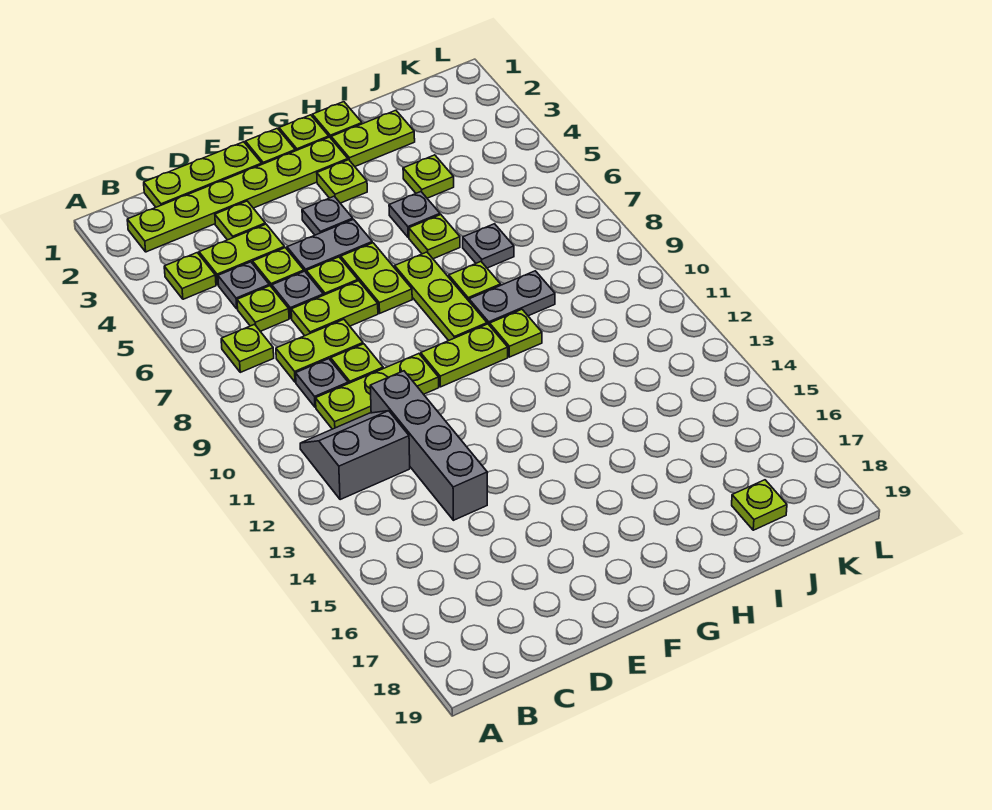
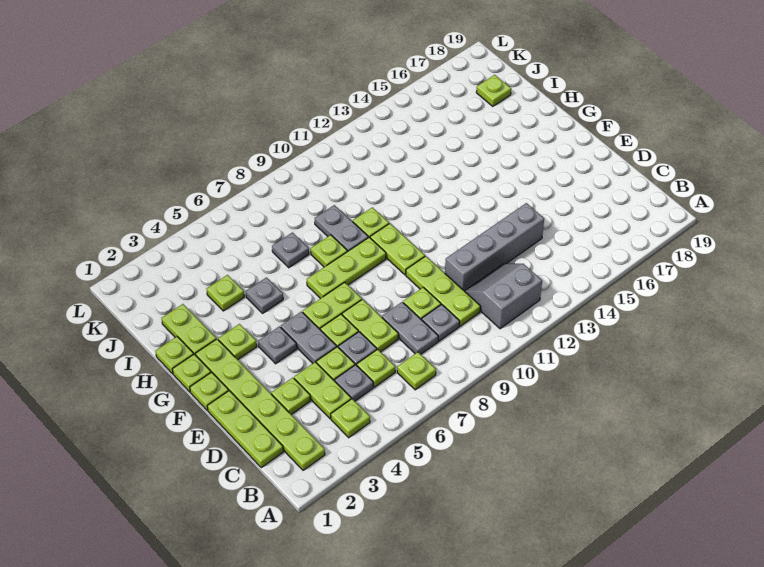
grey 2x2 slope [300,411,410,500] -> grey 2x2 slope turned to [465,264,542,329]
lime 1x2 plate [276,319,363,382] -> grey 1x2 plate [382,302,438,354]
lime 1x1 plate [409,215,460,259] -> none

